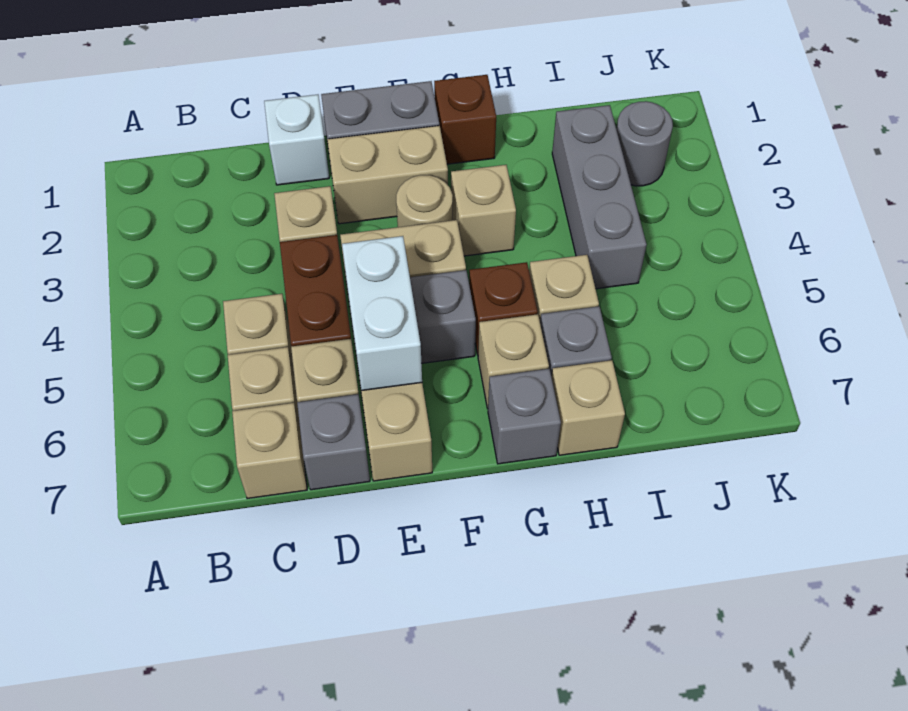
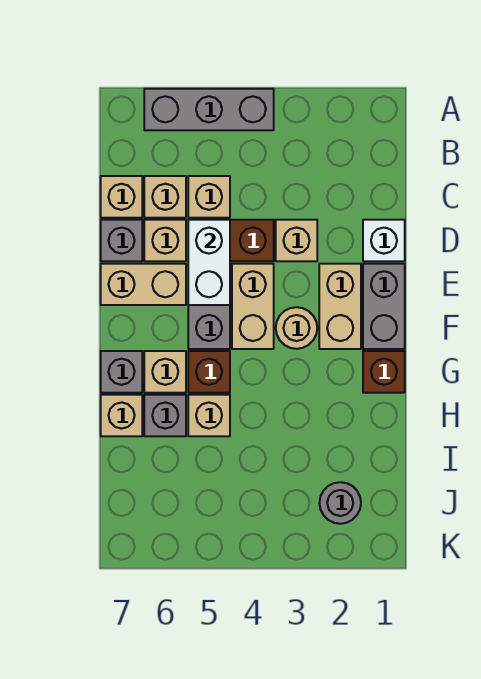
white 1x2 brick [342,236,422,391] -> white 1x2 brick turned to [188,220,230,305]
tan 1x1 brick [451,165,516,256] -> none
grey 1x3 brick [552,105,647,289] -> grey 1x3 brick moved to [144,89,274,130]

